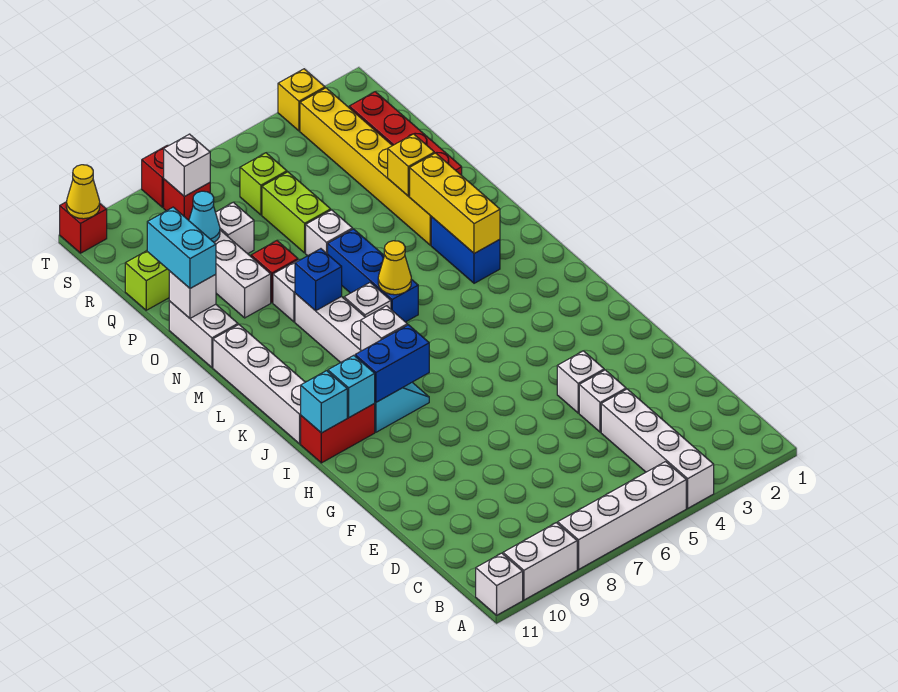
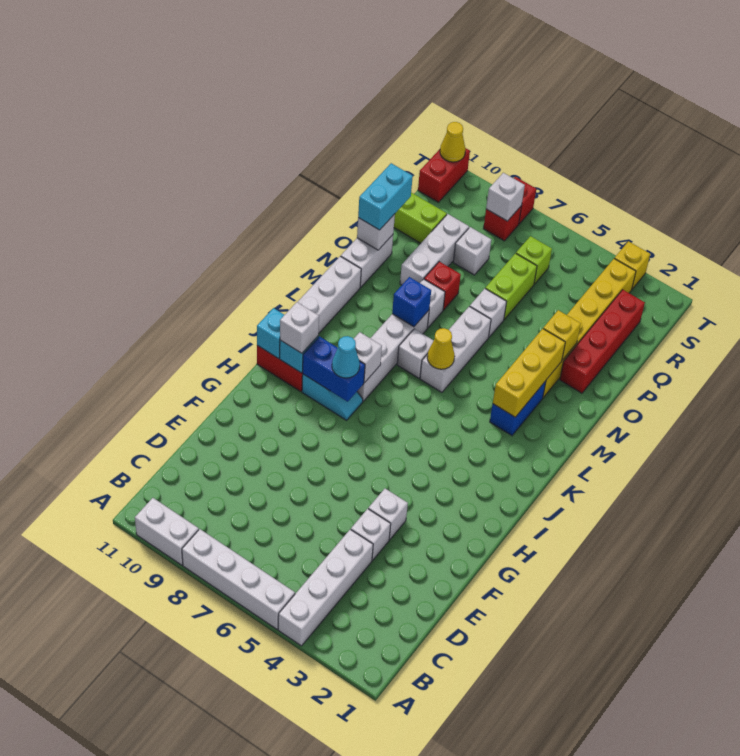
white 1x1 brick [476,553,523,615] -> white 1x1 brick moved to [280,302,319,353]
blue 1x3 brick [328,229,418,322] -> white 1x3 brick [420,306,491,392]
cyan 1x1 cone [189,191,220,242] -> cyan 1x1 cone moved to [332,336,360,378]
red 1x1 brick [60,202,107,253] -> red 1x2 brick [418,148,470,202]

